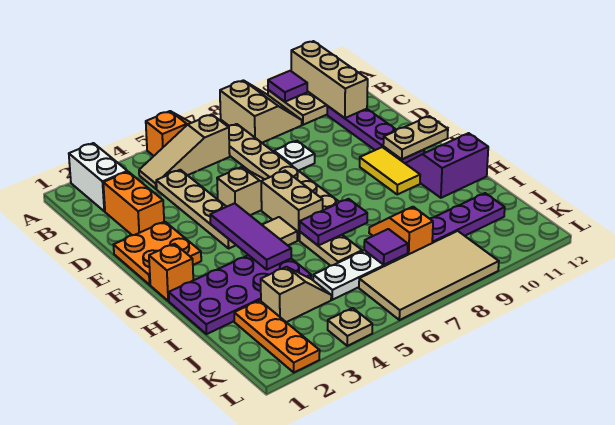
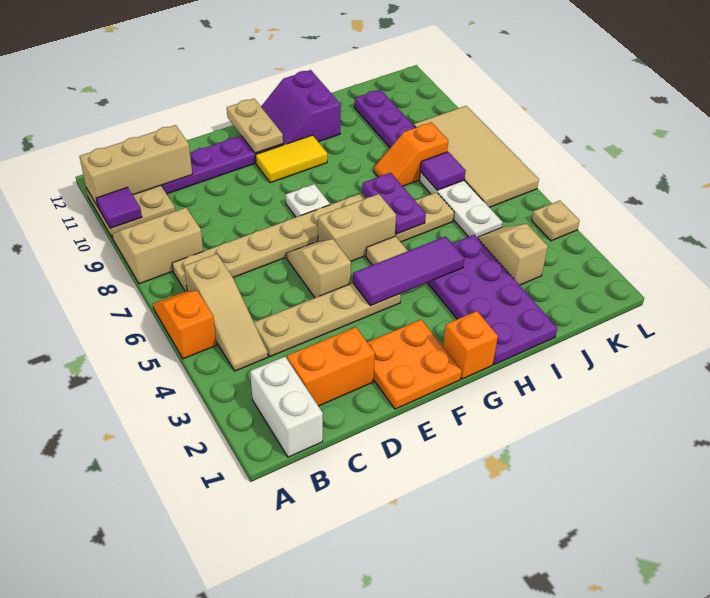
white 1x2 brick [69,143,127,211] -> white 1x2 brick turned to [250,356,323,457]
white 1x1 plate [274,141,315,171] -> white 1x1 plate moved to [286,184,330,217]
orange 1x3 plate [234,300,320,372] -> none

